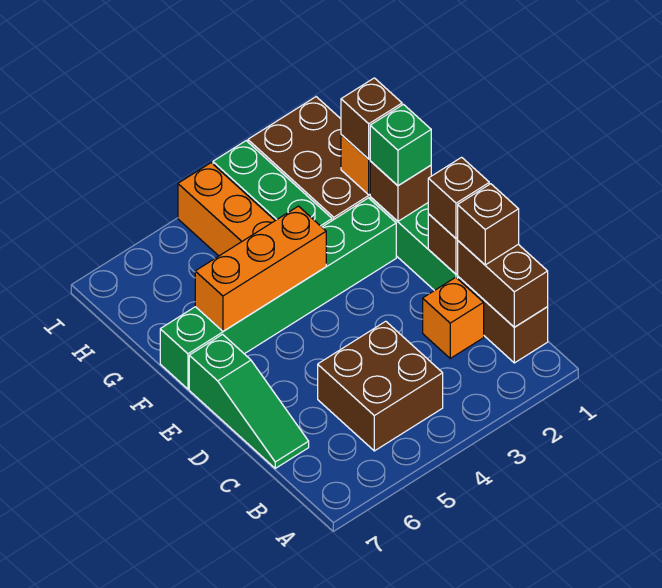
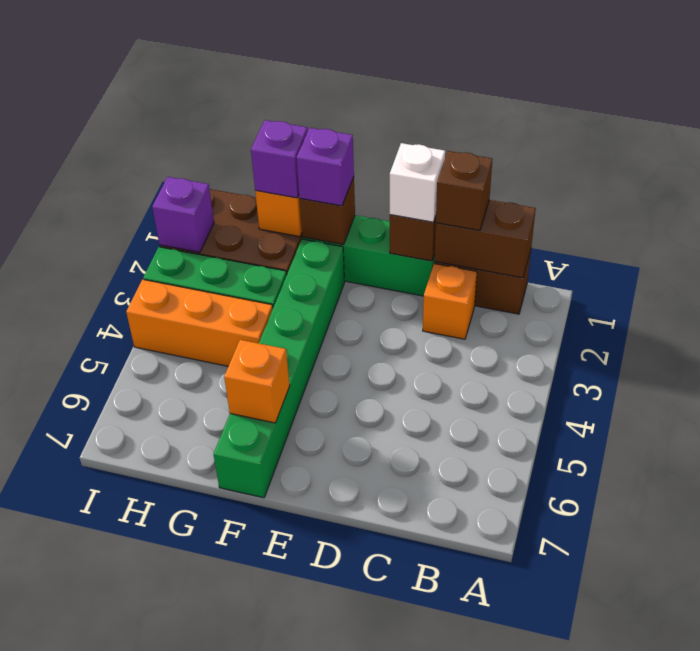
brown 2x2 brick [318,321,443,451] -> none
green 1x3 slope [189,334,309,468] -> none
brown 1x1 brick [428,157,489,239] -> white 1x1 brick [390,143,445,222]
green 1x1 brick [370,104,431,186] -> purple 1x1 brick [297,128,354,206]
orange 1x3 brick [195,206,326,331] -> orange 1x1 brick [224,340,290,423]
brown 1x1 brick [341,78,402,159] -> purple 1x1 brick [251,120,308,198]
none -> purple 1x1 brick [152,177,214,253]

